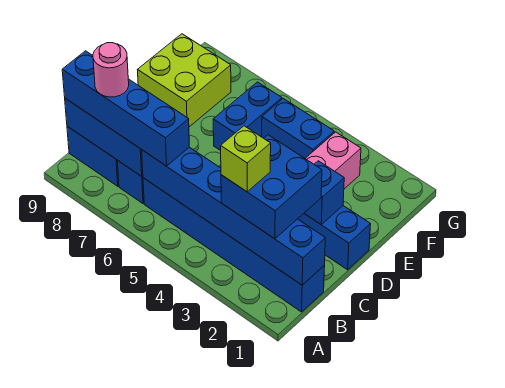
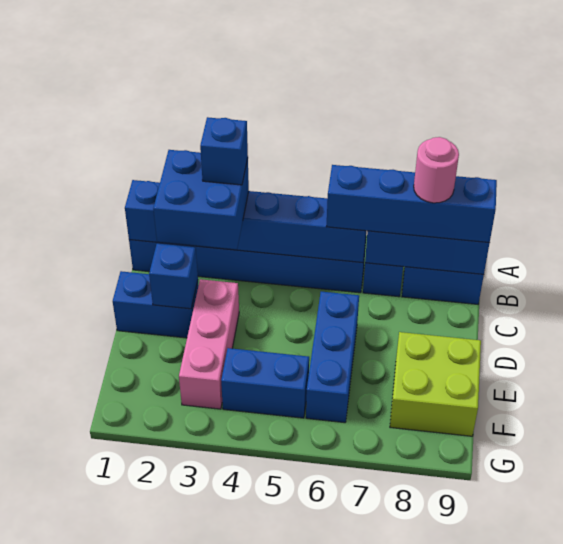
lime 1x1 brick [221,126,271,192] -> blue 1x1 brick [200,117,248,185]
blue 1x2 brick [213,82,282,151] -> blue 1x3 brick [306,292,359,423]

